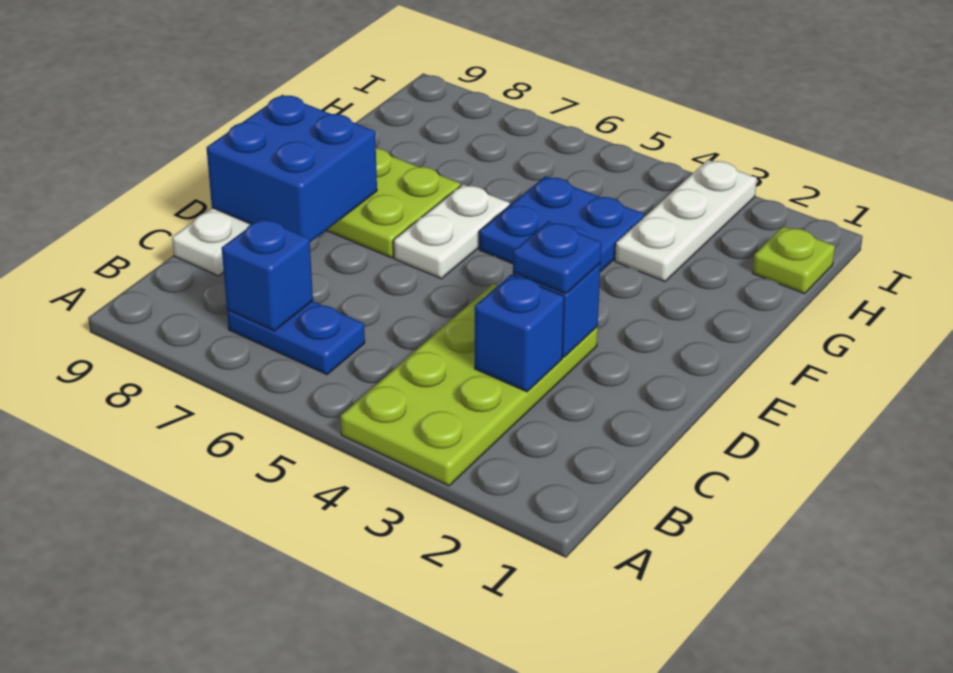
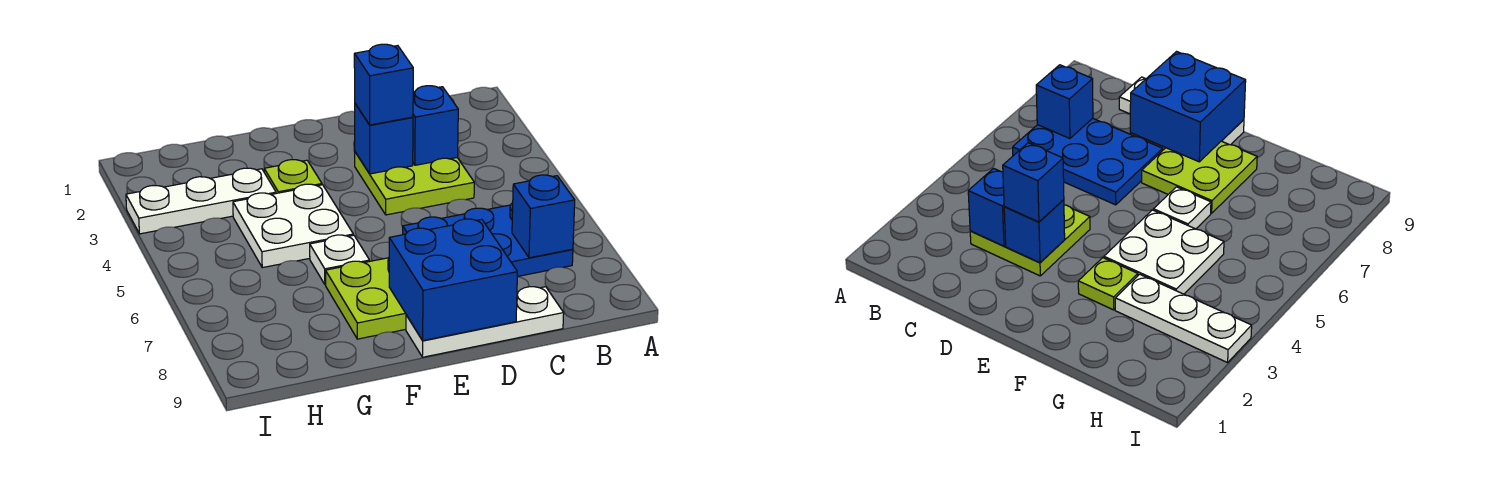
lime 2x4 plate [341,283,598,486] -> lime 2x2 plate [355,152,474,215]
blue 1x2 plate [227,301,365,375] -> blue 2x3 plate [403,203,573,277]
blue 1x1 plate [513,221,601,294] -> blue 1x1 brick [354,44,413,125]
white 1x2 plate [394,184,510,279] -> white 1x1 plate [310,235,370,285]
blue 2x2 plate [479,176,644,272] -> white 2x2 plate [233,184,353,268]
lime 1x1 plate [753,226,835,294] -> lime 1x1 plate moved to [264,160,322,193]

